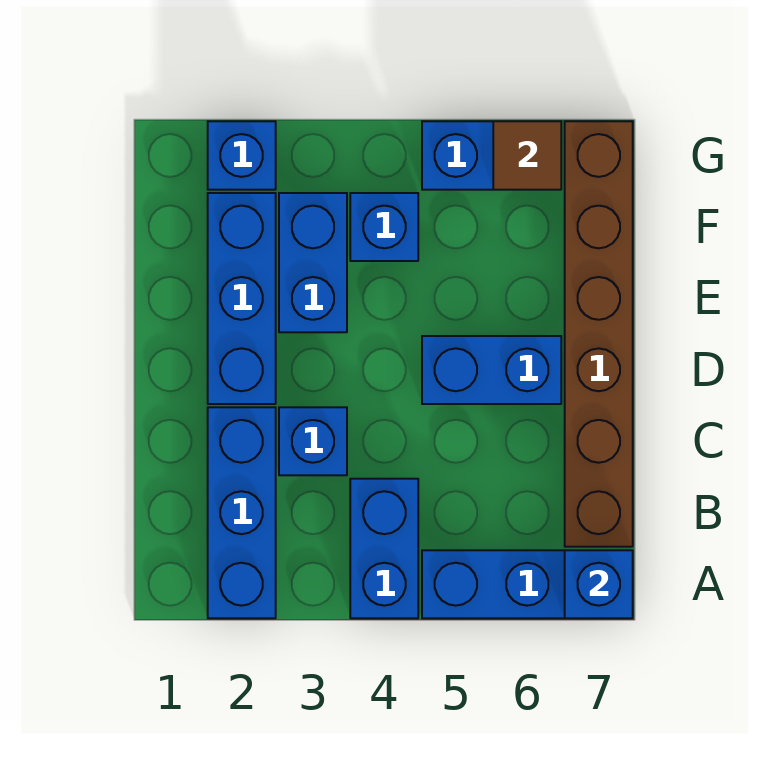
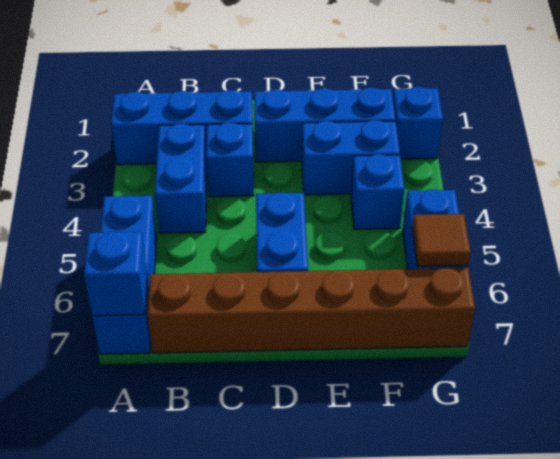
blue 1x2 brick [350,479,418,618] -> blue 1x2 brick turned to [155,124,207,233]

